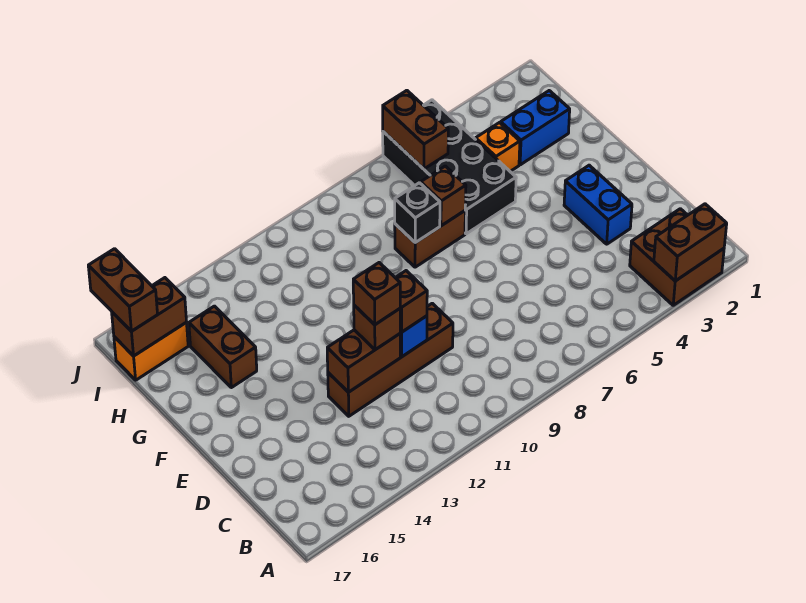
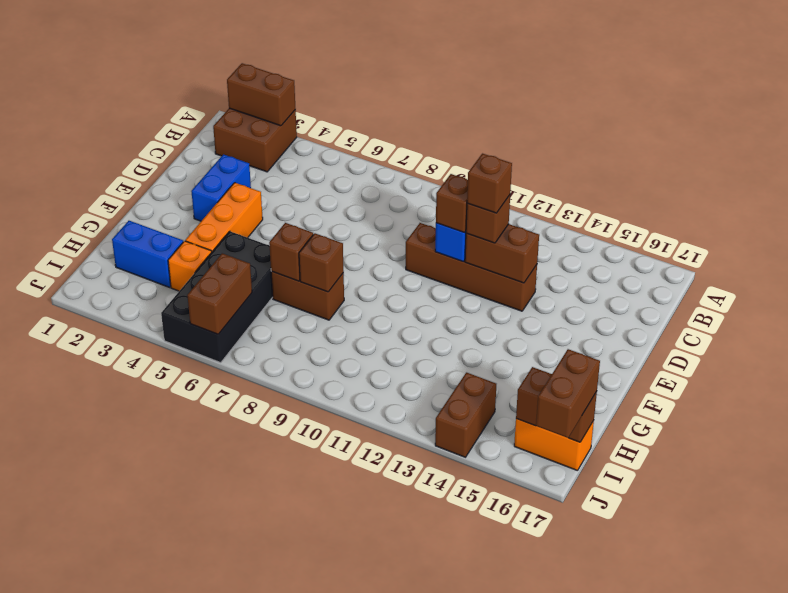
none -> orange 1x3 brick [185,183,263,252]
black 1x1 brick [395,183,440,243] -> brown 1x1 brick [299,233,344,292]
brown 1x2 brick [189,306,257,388] -> brown 1x2 brick moved to [435,373,496,457]

